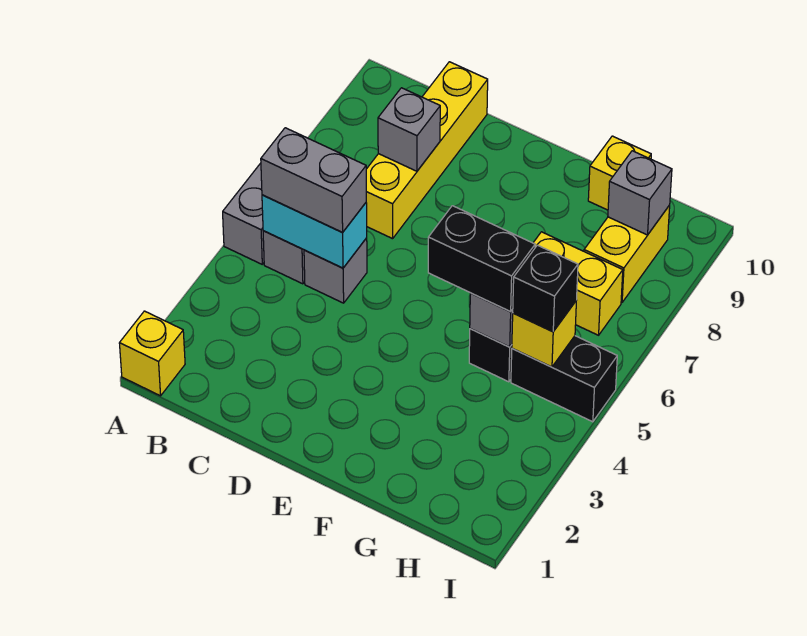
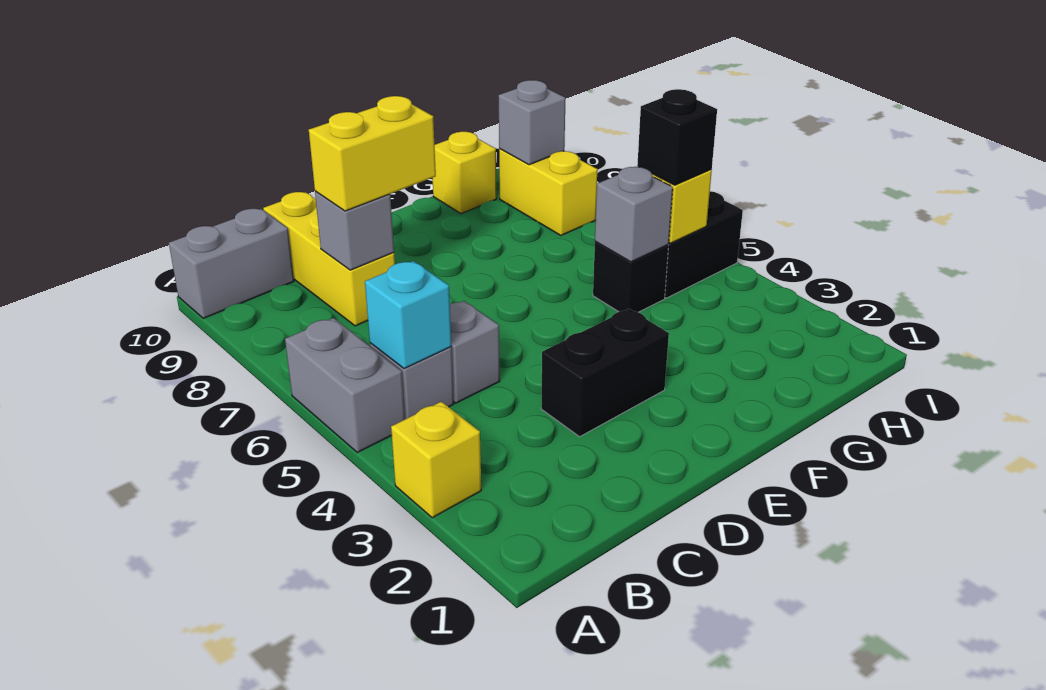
yellow 1x1 brick [119,311,185,396] -> yellow 1x1 brick moved to [391,402,481,518]
cyan 1x2 brick [262,195,367,268] -> cyan 1x1 brick [365,261,451,369]
grey 1x2 brick [261,128,366,232] -> grey 1x2 brick moved to [169,209,294,318]
yellow 1x4 brick [366,62,488,239] -> yellow 1x3 brick [263,192,395,326]
black 1x2 brick [428,206,535,311] -> black 1x2 brick moved to [541,309,669,437]
yellow 1x2 brick [533,232,623,335] -> yellow 1x2 brick moved to [309,96,436,211]

